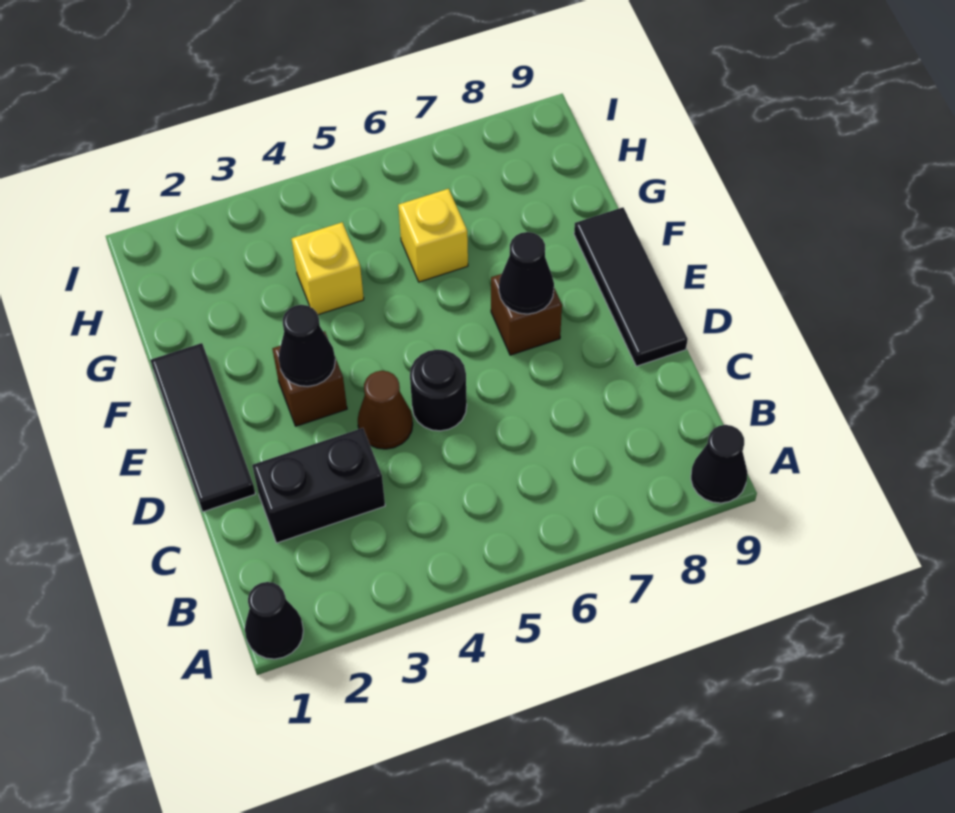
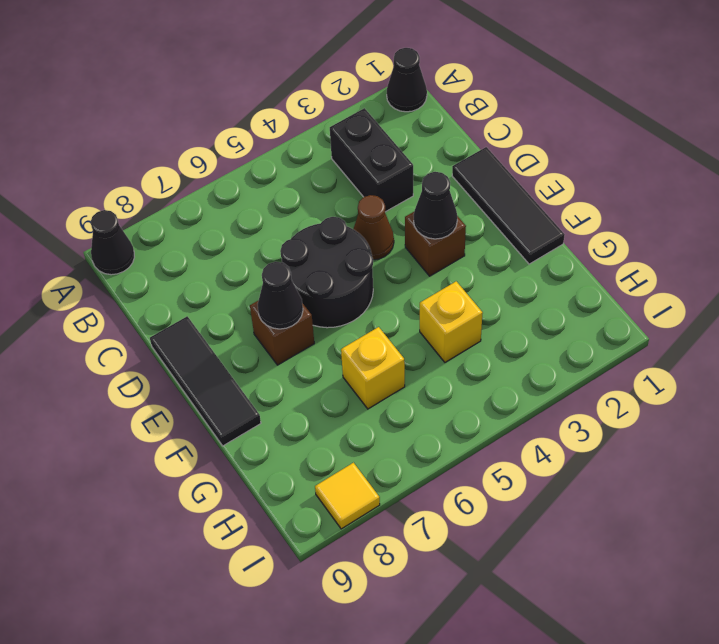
black 1x2 brick [252,428,385,543] -> black 1x2 brick turned to [330,108,413,212]
black 1x1 round brick [410,350,467,431] -> black 2x2 round brick [280,217,373,328]
none -> yellow 1x1 tile [315,463,380,529]

